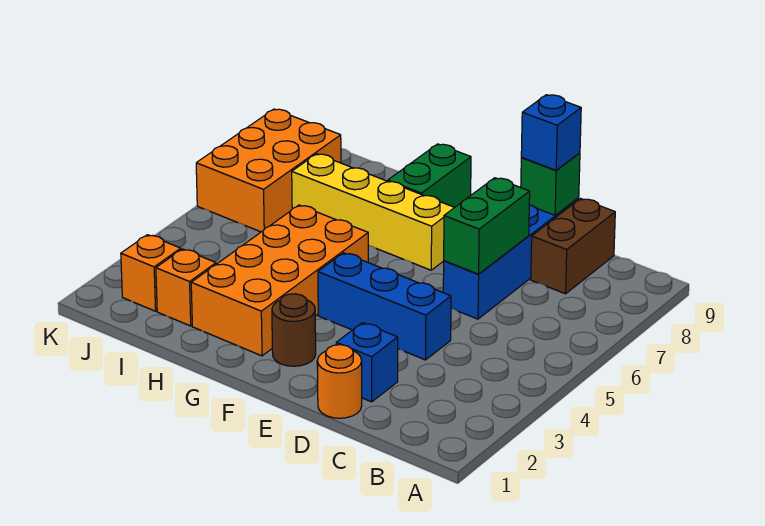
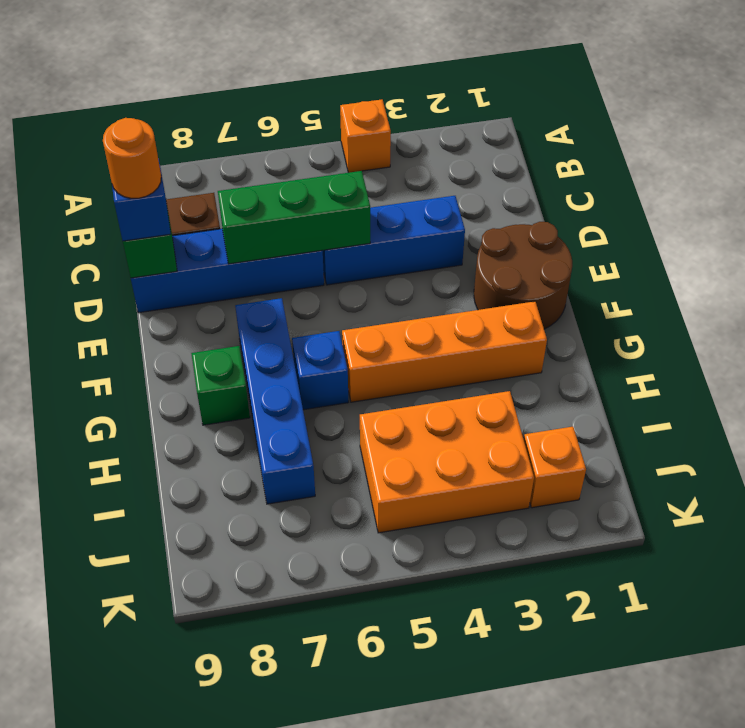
orange 1x1 round brick [317,345,362,418] -> orange 1x1 round brick moved to [103,118,161,198]
blue 1x1 brick [336,323,398,402] -> blue 1x1 brick moved to [292,331,348,410]
blue 1x3 brick [318,253,451,360] -> blue 1x3 brick turned to [323,196,465,285]
green 1x2 brick [444,178,530,274] -> green 1x3 brick [218,171,370,264]
brown 1x1 round brick [272,294,316,366] -> brown 2x2 round brick [474,222,572,329]
yellow 1x4 brick [292,154,455,270] -> blue 1x4 brick [235,298,315,504]
orange 2x4 brick [191,205,368,356] -> orange 1x4 brick [342,301,547,402]
green 1x2 brick [388,144,471,207] -> green 1x1 brick [191,346,250,425]
orange 1x1 brick [156,249,216,326] -> orange 1x1 brick moved to [340,99,391,173]
orange 2x3 brick [196,109,341,232] -> orange 2x3 brick moved to [360,391,534,533]

